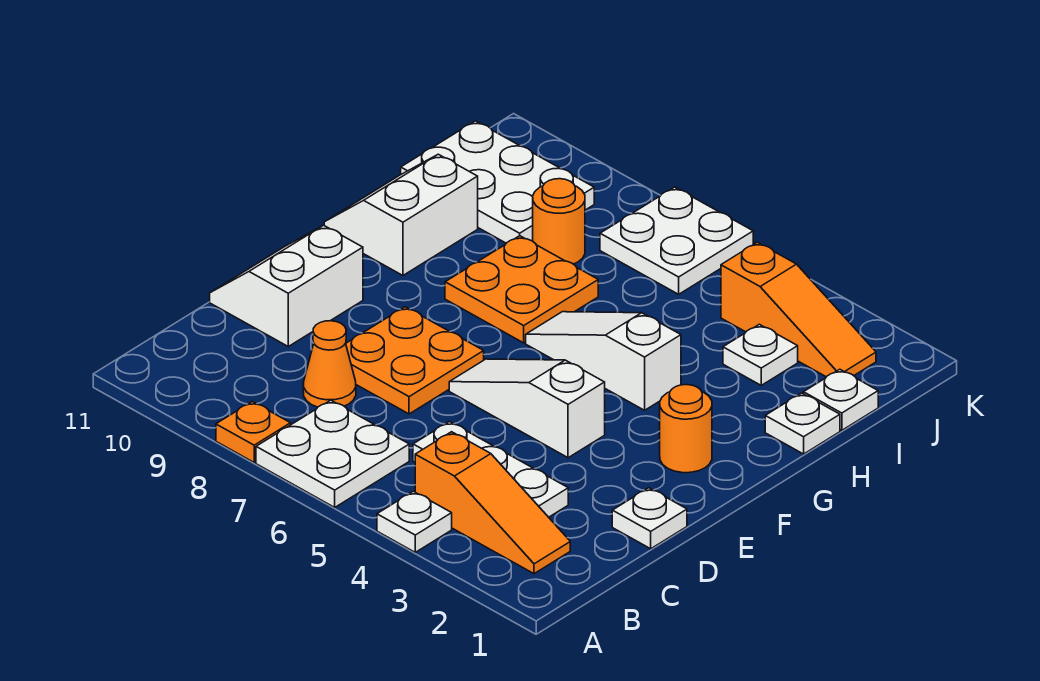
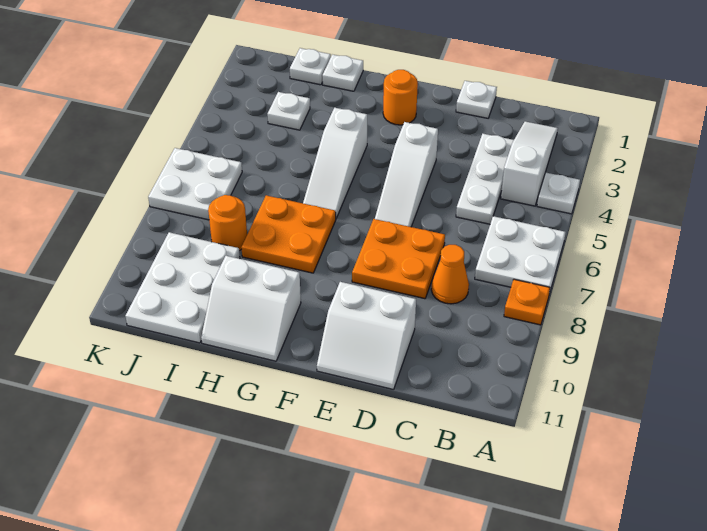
orange 1x3 slope [415,432,570,574] -> white 1x3 slope [501,121,558,206]
orange 1x3 slope [721,242,876,377] -> none

